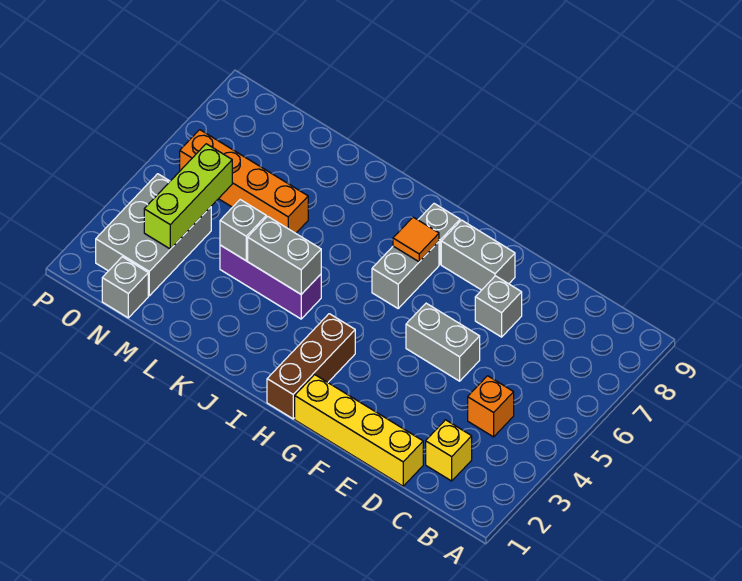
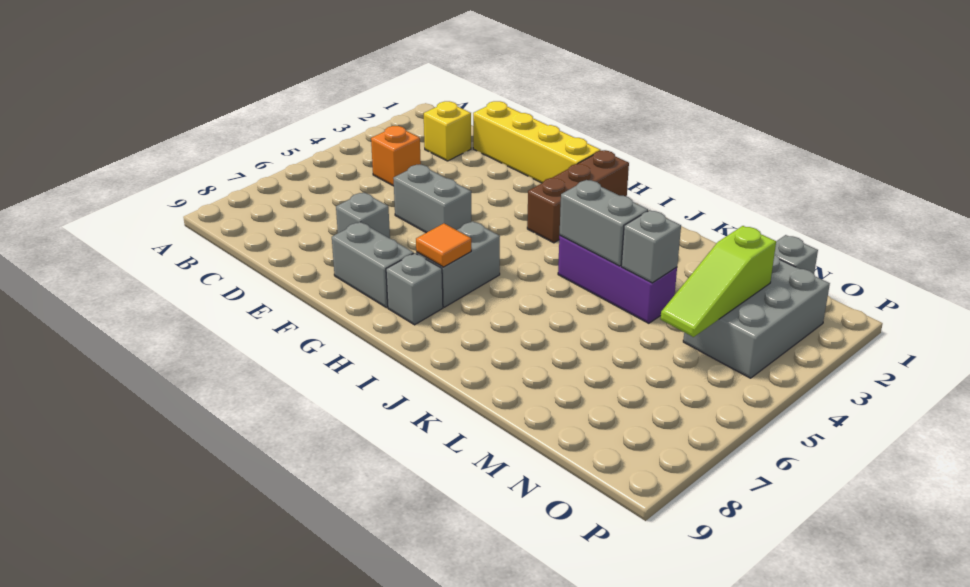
orange 1x4 brick [180,130,308,233] -> none
lime 1x3 brick [144,144,232,249] -> lime 1x3 slope [660,226,776,337]

